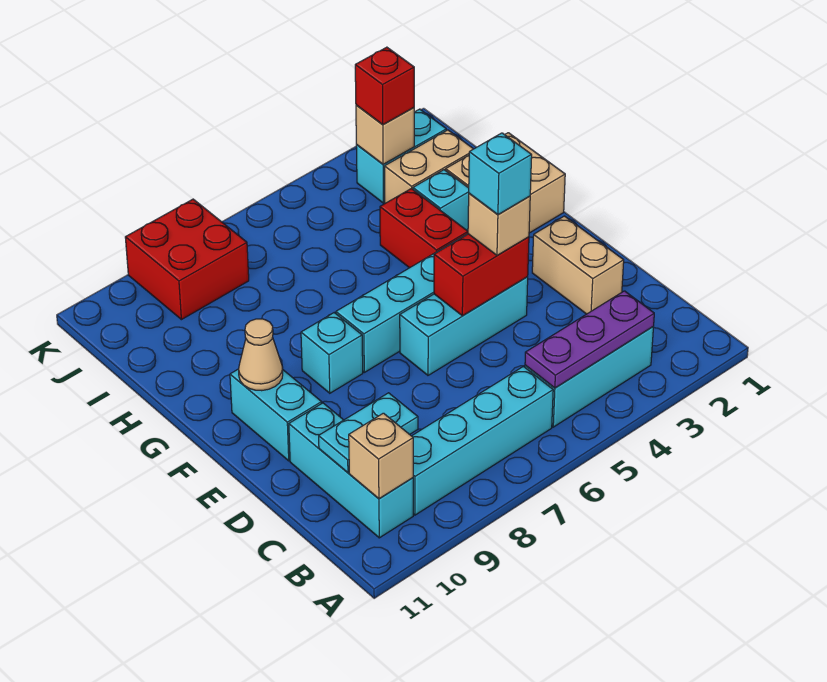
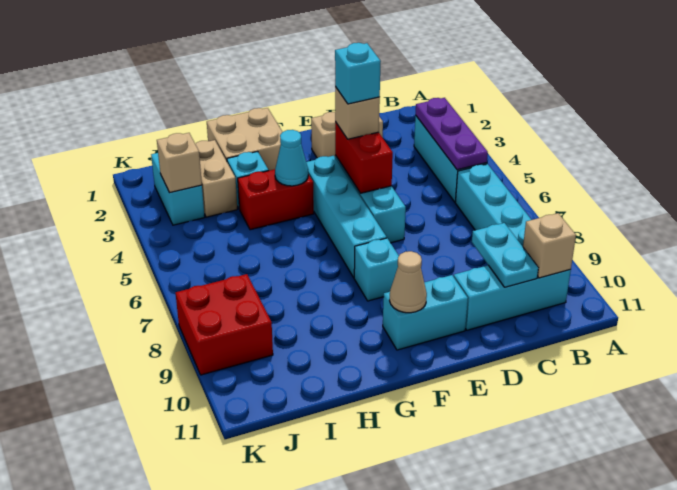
none -> cyan 1x1 cone [275,130,308,186]
red 1x1 brick [355,47,414,125] -> none

